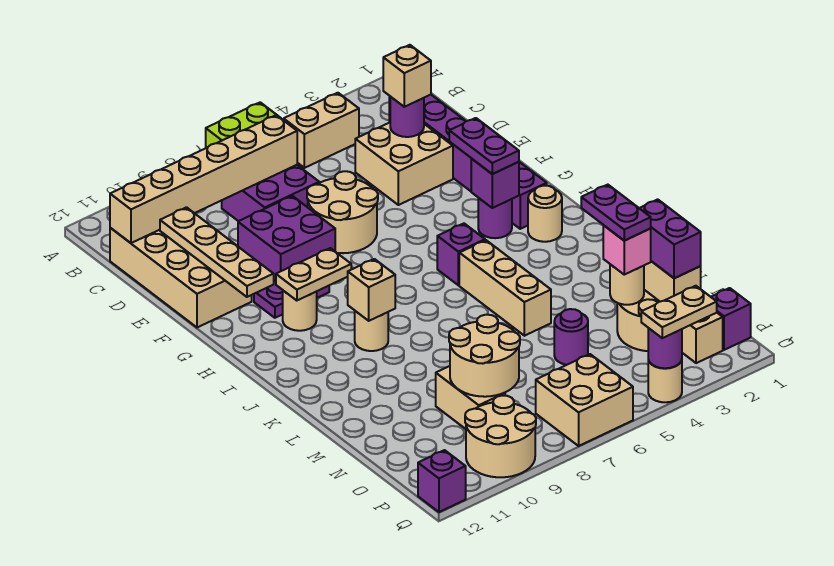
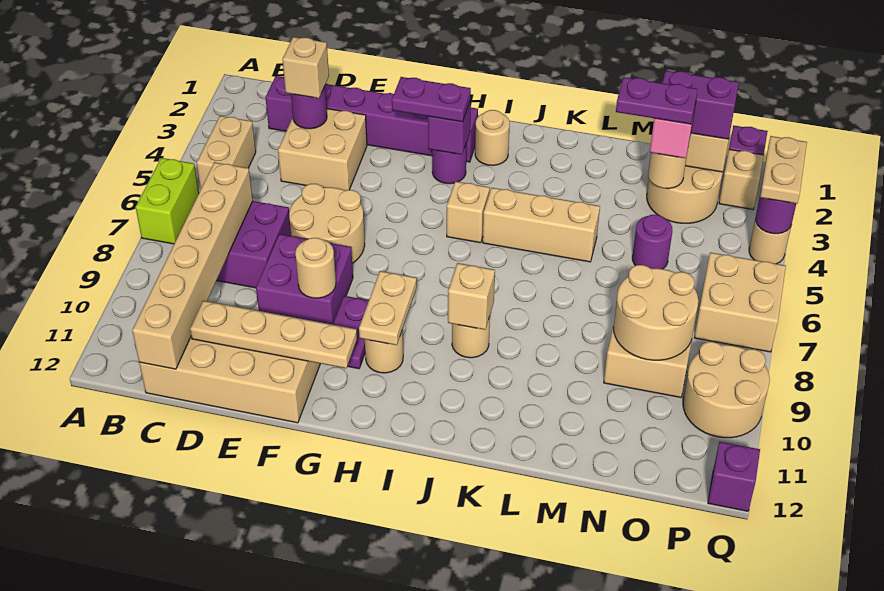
none -> tan 1x1 round brick [295,238,336,298]
purple 1x1 brick [437,224,485,285] -> tan 1x1 brick [447,181,490,243]

